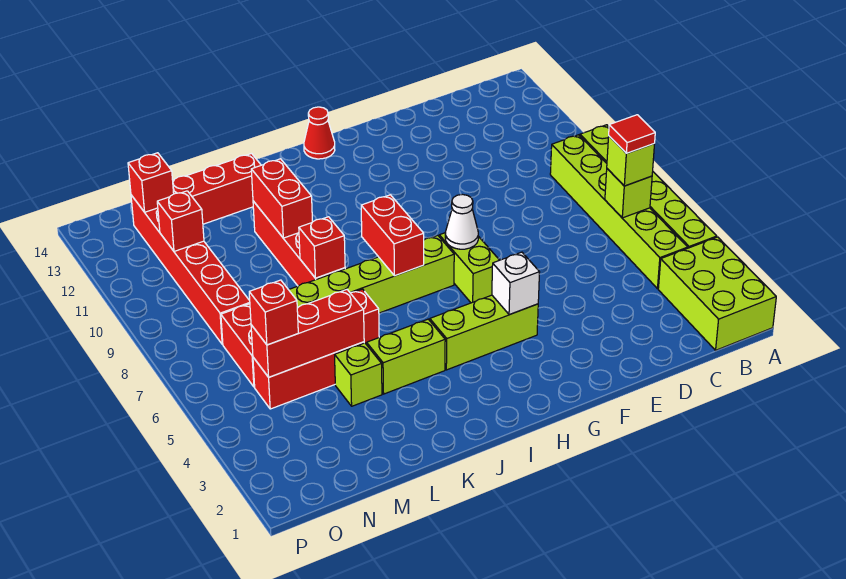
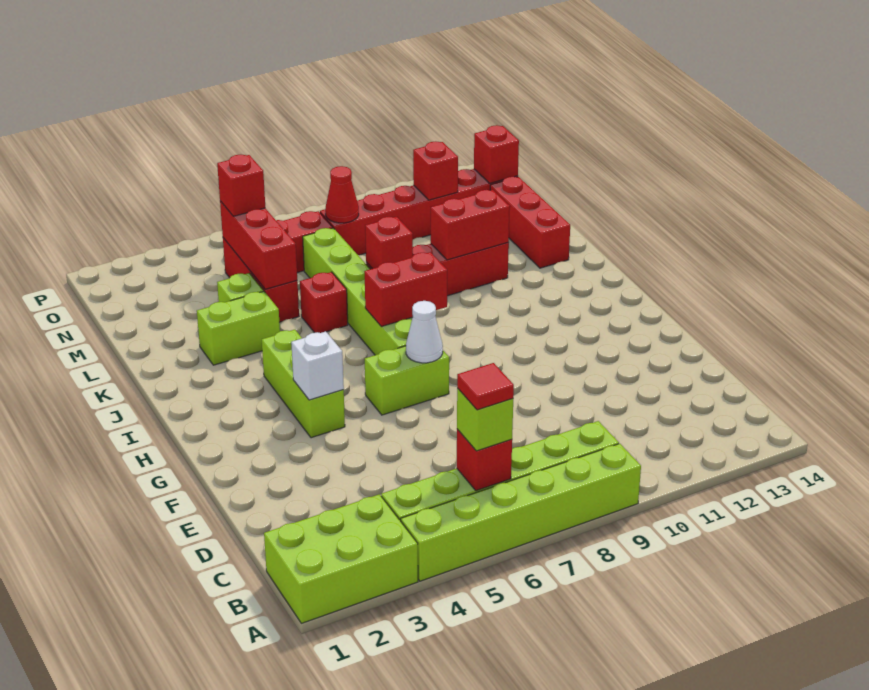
lime 1x1 brick [605,169,652,218] -> red 1x1 brick [457,429,512,491]
red 1x1 cone [304,107,335,159] -> red 1x1 cone moved to [325,166,359,223]
lime 1x2 brick [367,319,445,394] -> lime 1x2 brick turned to [197,291,280,365]

